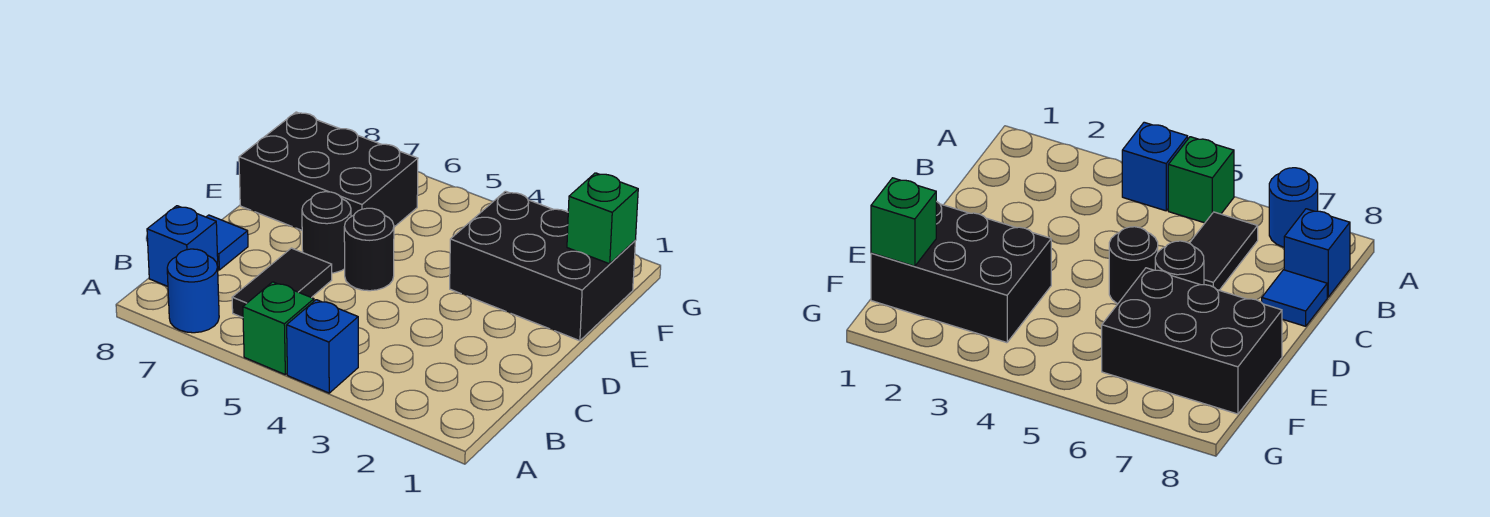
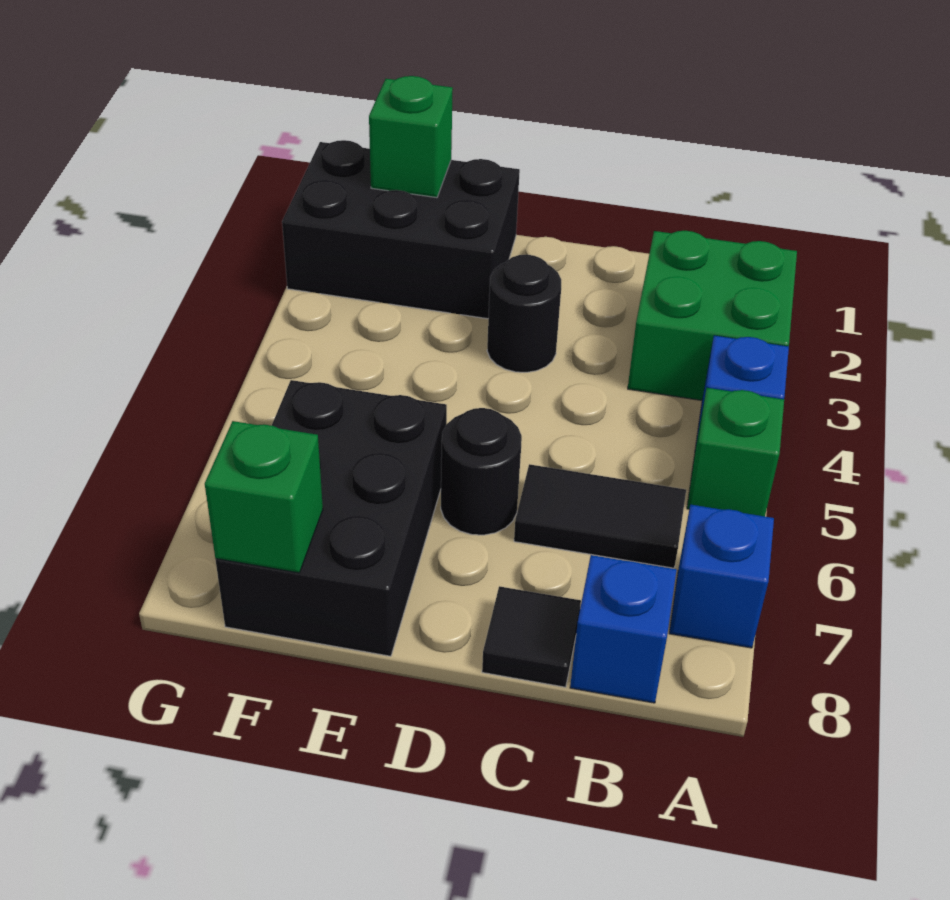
none -> green 2x2 brick [628,231,797,400]
blue 1x1 round brick [167,249,219,333] -> blue 1x1 brick [669,505,774,648]
blue 1x1 tile [207,215,248,270] -> black 1x1 tile [482,586,581,687]
black 1x1 round brick [344,208,394,291] -> black 1x1 round brick moved to [487,255,561,372]
black 2x3 brick [450,191,635,341] -> black 2x3 brick turned to [282,140,520,319]
none -> green 1x1 brick [205,421,323,573]

